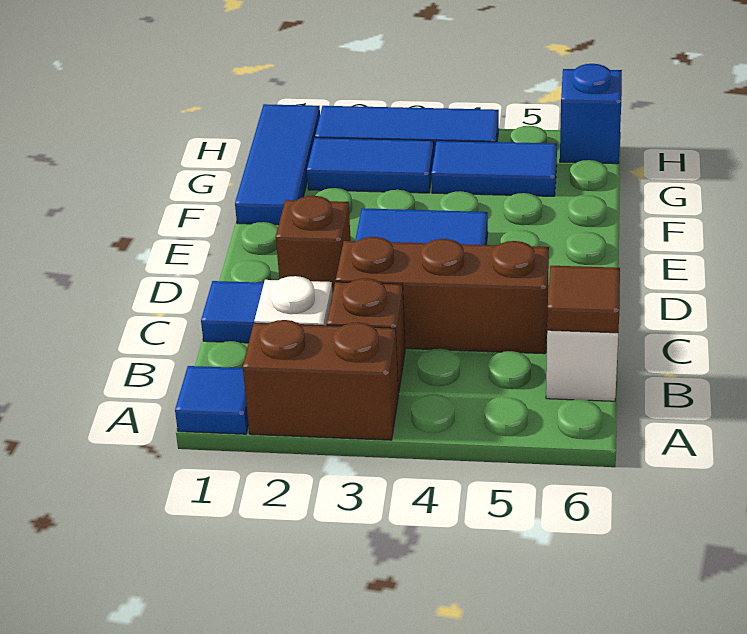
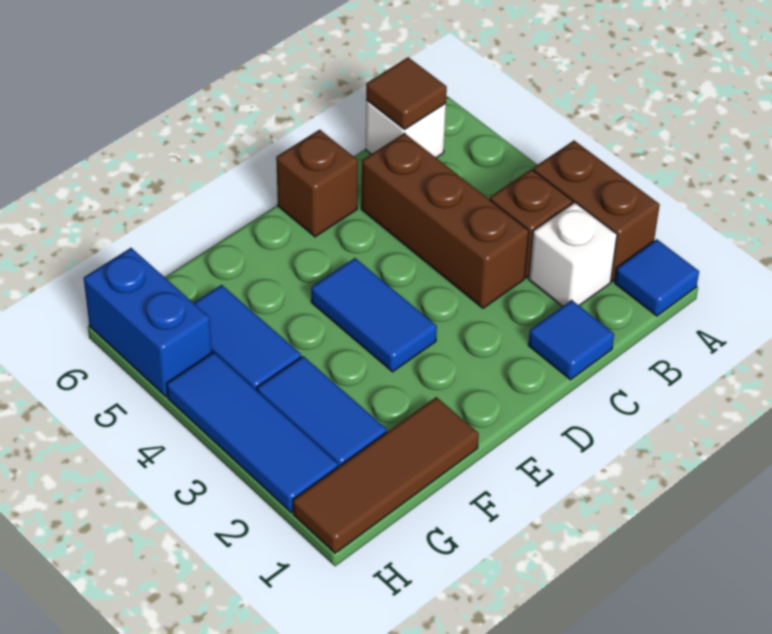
brown 1x1 brick [276,196,351,292] -> brown 1x1 brick moved to [276,130,358,237]
blue 1x3 tile [235,104,320,225] -> brown 1x3 tile [293,397,479,553]
blue 1x1 brick [560,64,622,164] -> blue 1x2 brick [84,248,212,397]

